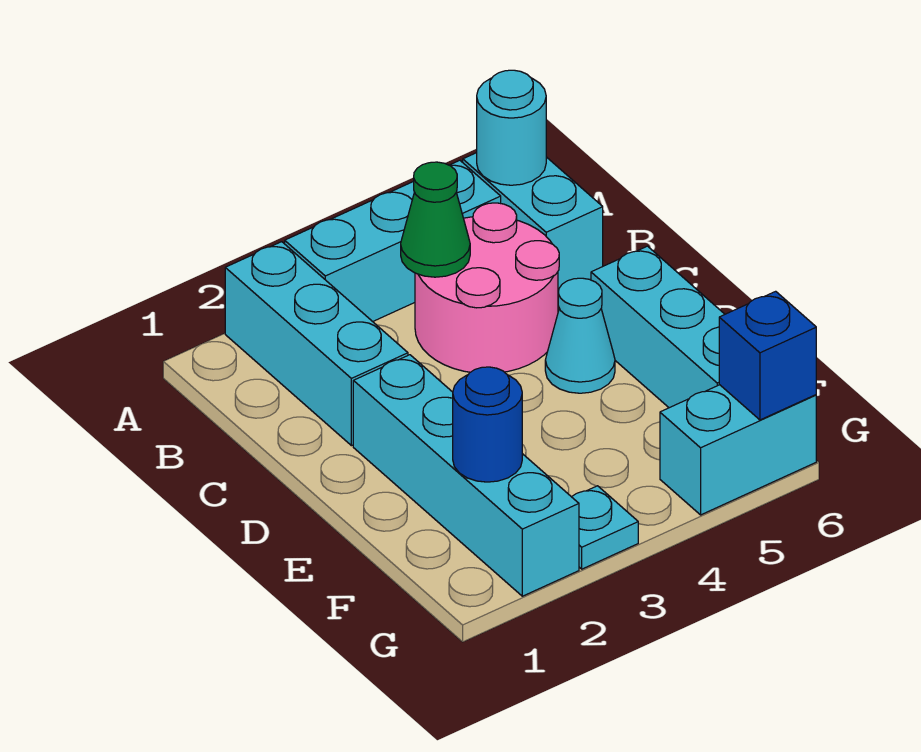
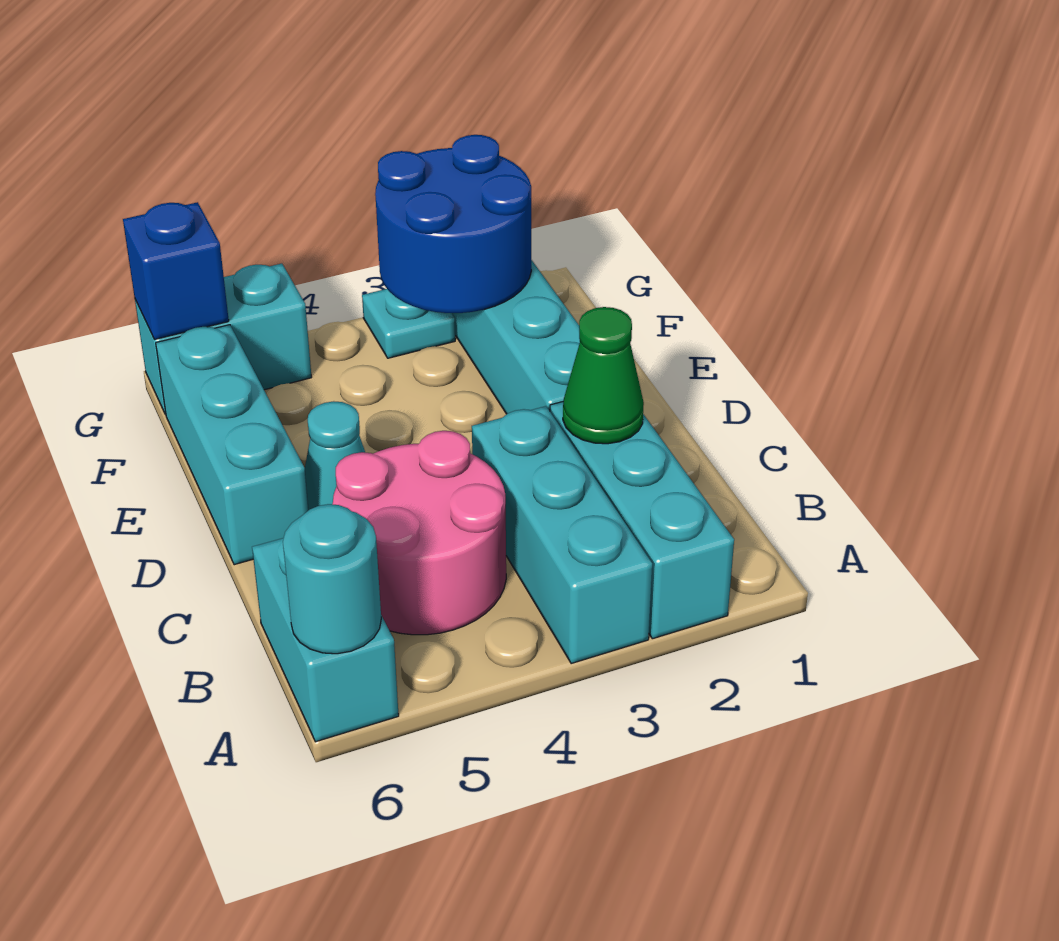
cyan 1x3 brick [285,160,501,322] -> cyan 1x3 brick turned to [472,406,652,663]
green 1x1 cone [401,162,470,277] -> green 1x1 cone moved to [563,307,644,444]
blue 1x1 round brick [453,367,522,482] -> blue 2x2 round brick [375,135,531,313]

